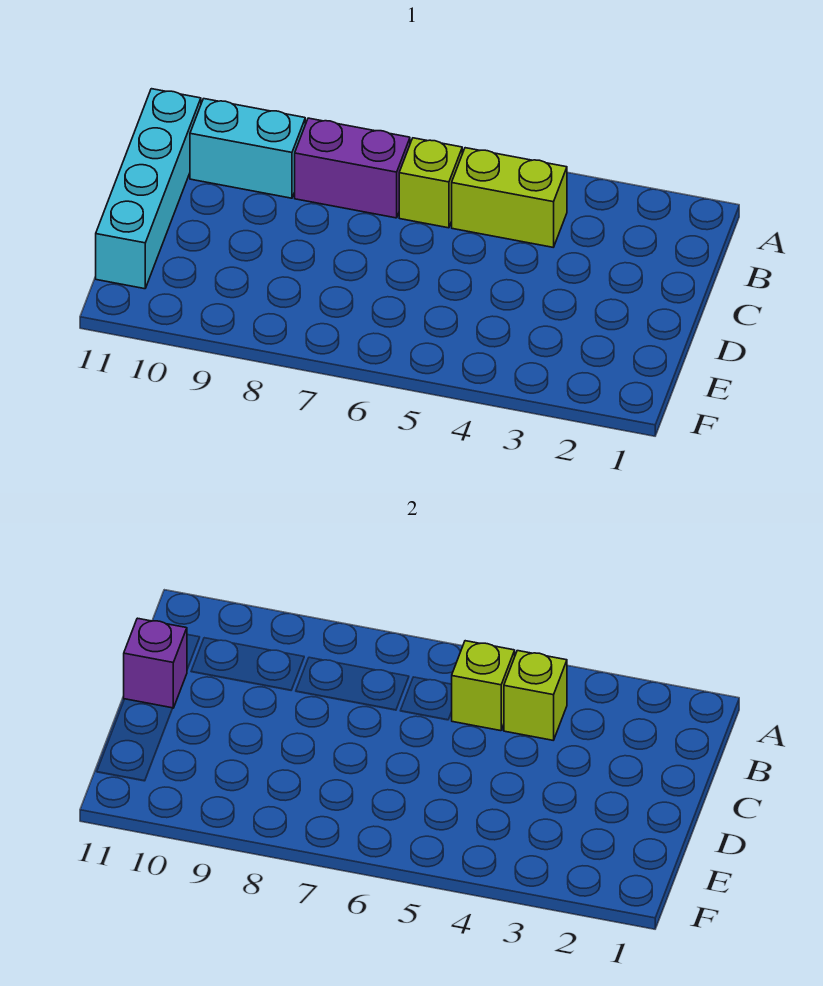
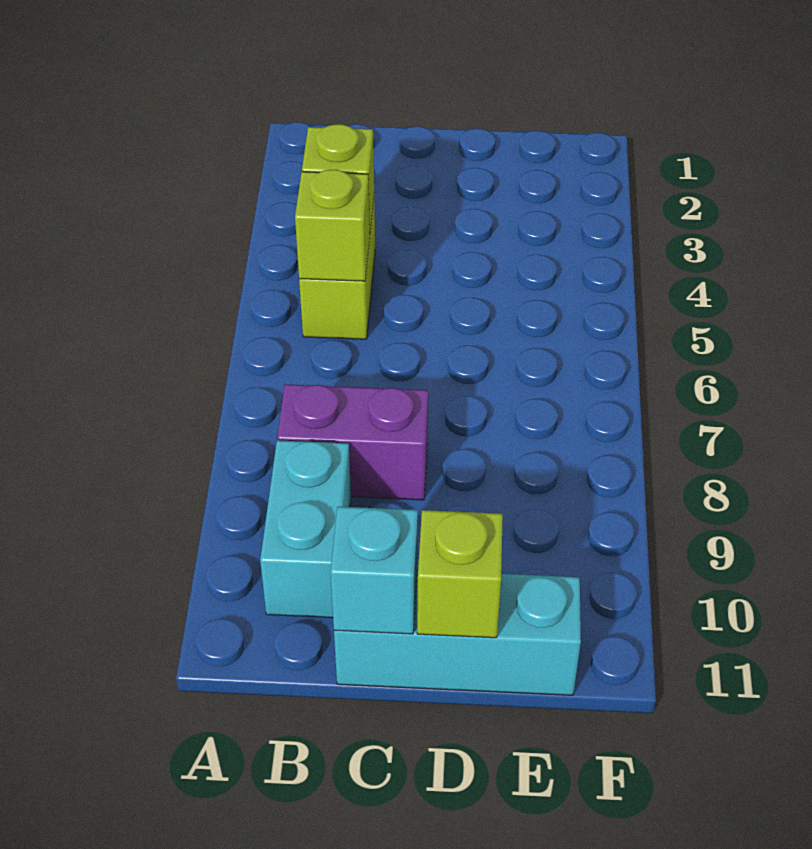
lime 1x1 brick [399,138,462,228] -> lime 1x1 brick moved to [417,510,503,638]
purple 1x2 brick [295,118,410,218] -> purple 1x2 brick turned to [277,384,428,500]
cyan 1x4 brick [96,89,201,289] -> cyan 1x3 brick [334,570,581,695]
purple 1x1 brick [124,618,187,708] -> cyan 1x1 brick [331,507,418,634]

